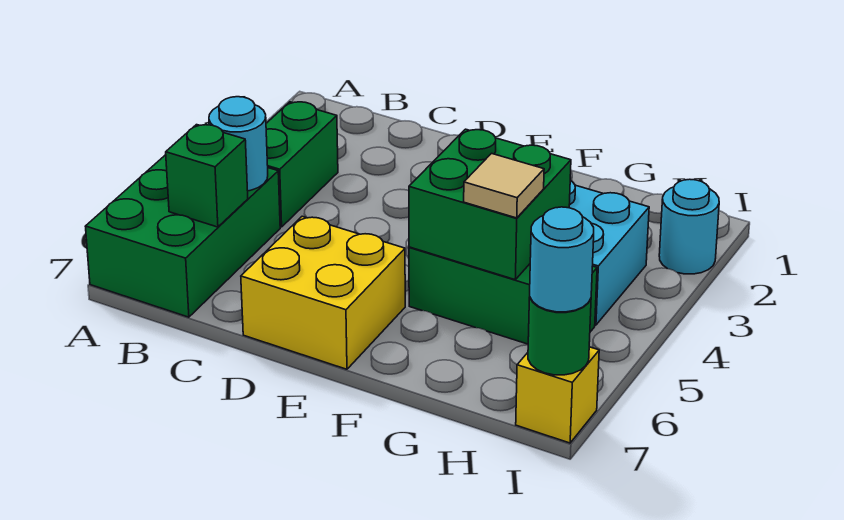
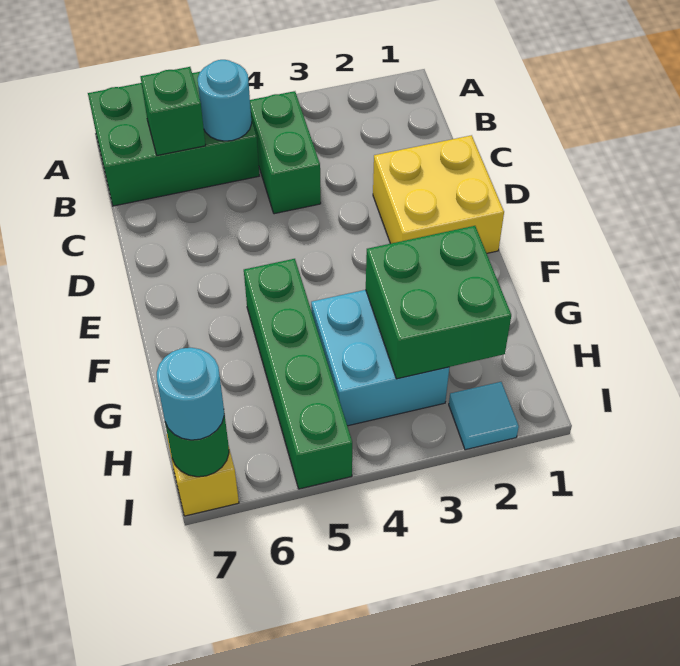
green 1x2 brick [266,102,338,227] -> green 1x2 brick turned to [250,91,321,214]
yellow 2x2 brick [241,216,405,369] -> yellow 2x2 brick moved to [373,135,504,253]
green 2x2 brick [409,129,571,280] -> green 2x2 brick moved to [366,226,511,379]
green 1x3 brick [409,247,597,344] -> green 1x4 brick [244,259,352,489]
tan 1x1 tile [464,153,544,218] -> none
cyan 1x1 round brick [659,179,719,274] -> cyan 1x1 tile [449,382,519,450]

